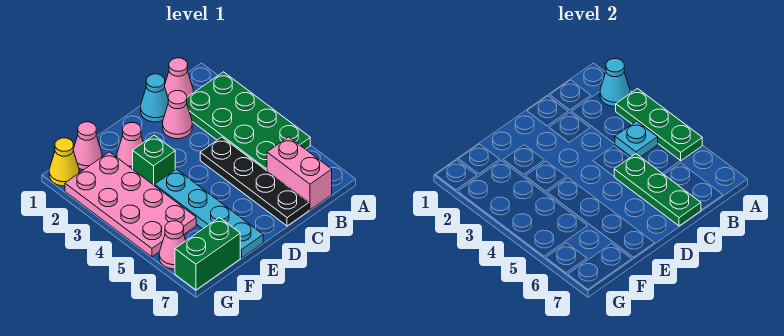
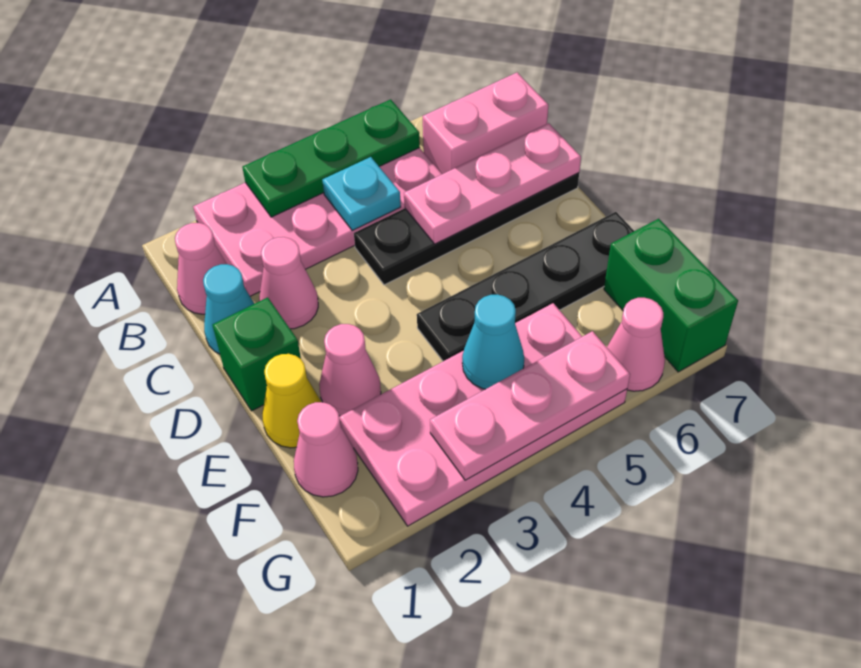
green 2x4 plate [187,72,310,171] -> pink 2x4 plate [193,148,442,296]
cyan 1x1 cone [600,59,630,106] -> cyan 1x1 cone moved to [462,294,524,389]
green 1x3 plate [614,154,701,226] -> pink 1x3 plate [404,123,581,244]
green 1x1 brick [133,135,175,186] -> green 1x1 brick moved to [213,297,301,411]
cyan 1x4 plate [155,169,263,258] -> black 1x4 plate [417,212,634,361]
yellow 1x1 cone [49,138,79,186] -> yellow 1x1 cone moved to [262,354,321,448]
none -> pink 1x3 plate [430,331,630,480]

